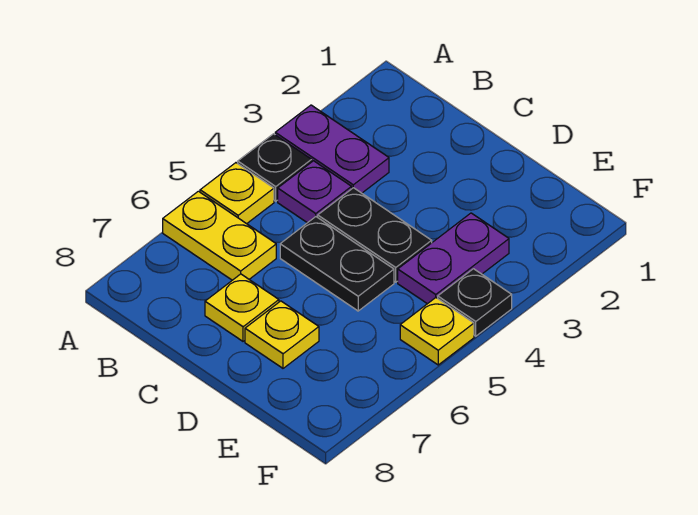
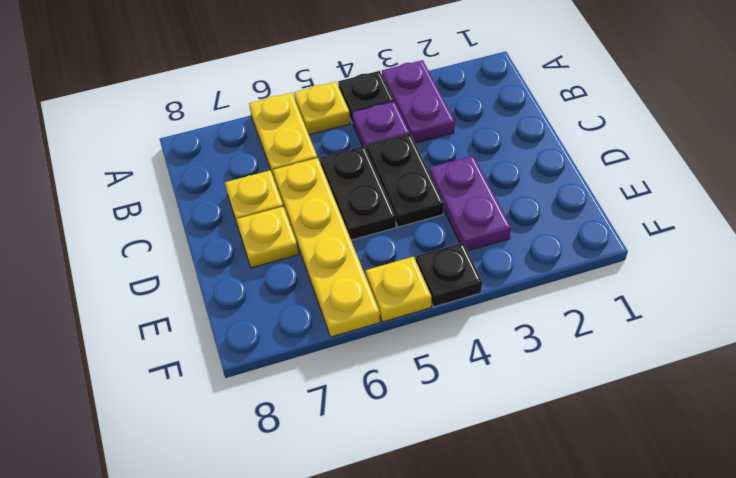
none -> yellow 1x4 plate [273,158,380,337]
purple 1x2 plate [398,213,509,304] -> purple 1x2 plate turned to [429,156,511,251]

